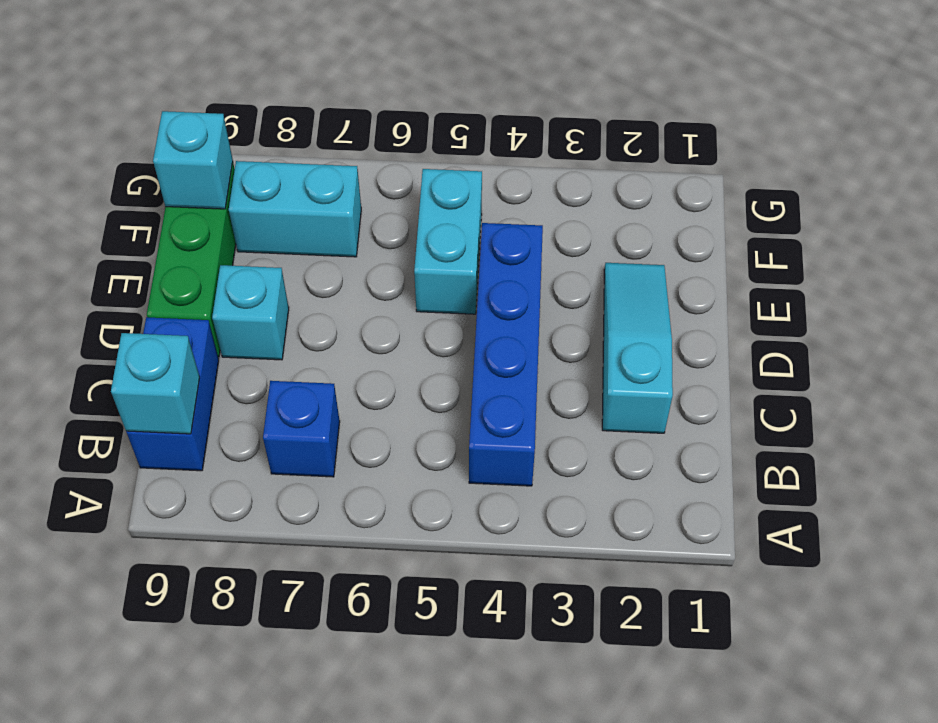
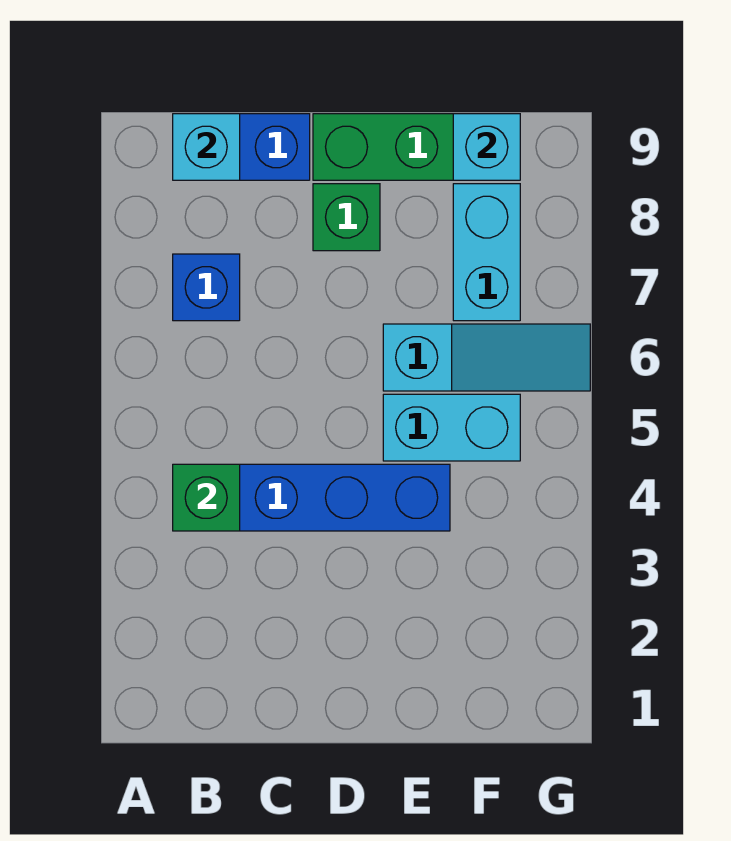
none -> green 1x1 brick [173,464,240,531]
cyan 1x3 slope [602,263,673,433] -> cyan 1x3 slope moved to [383,324,590,391]
cyan 1x1 brick [212,265,289,360] -> green 1x1 brick [313,184,380,251]

